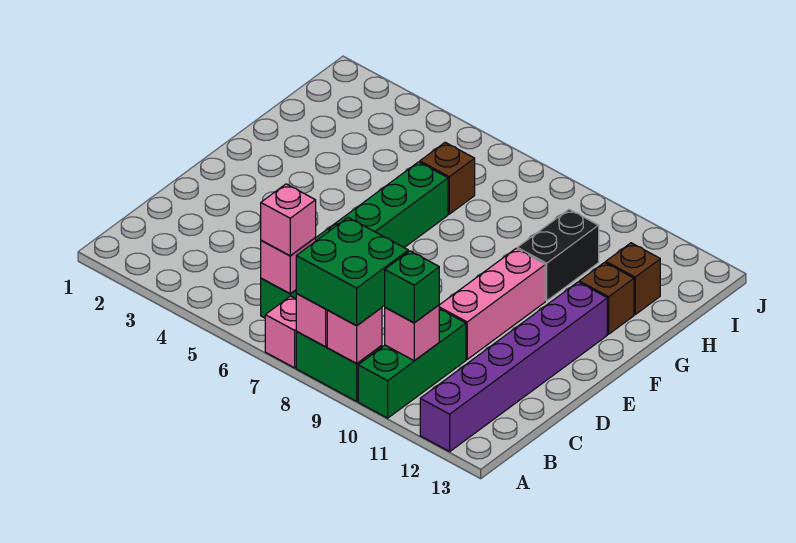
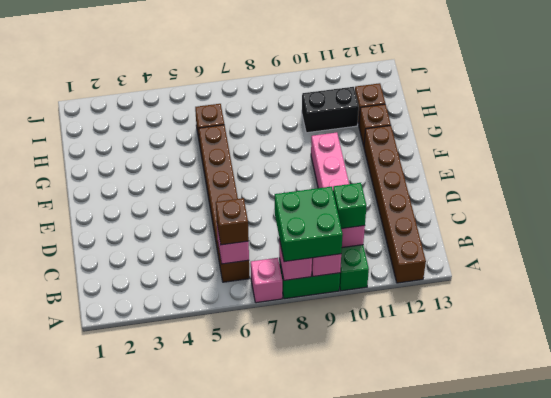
purple 1x6 brick [420,282,607,452] -> brown 1x6 brick [364,125,426,283]
green 1x6 brick [261,162,448,318] -> brown 1x6 brick [199,125,250,282]
pink 1x1 brick [261,184,316,256] -> brown 1x1 brick [216,198,249,245]
black 1x2 brick [517,209,599,301] -> black 1x2 brick turned to [302,87,359,133]

